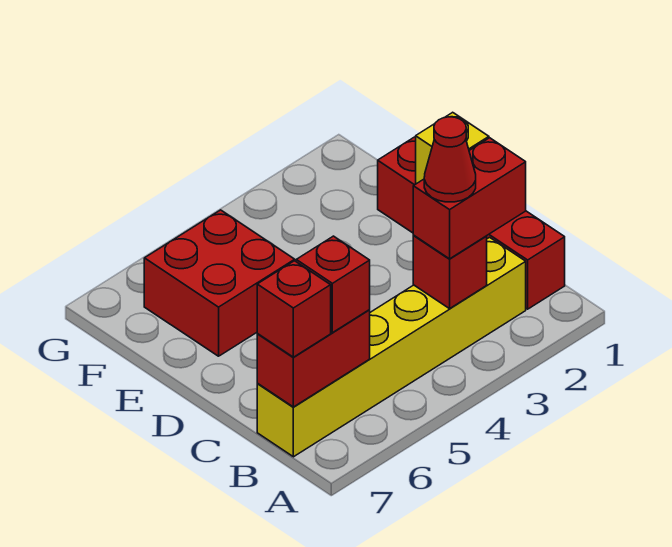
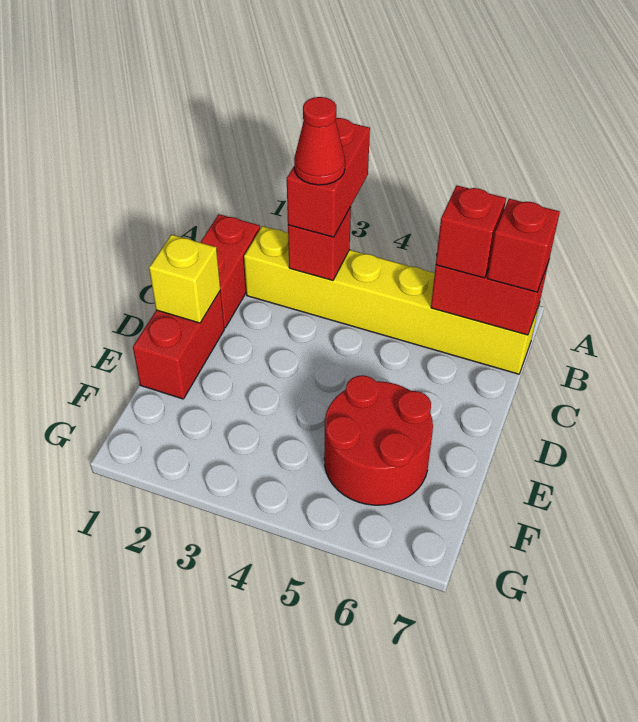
red 1x2 brick [413,138,526,259] -> red 1x2 brick turned to [287,118,370,237]
red 2x2 brick [144,210,295,356] -> red 2x2 round brick [324,375,433,505]

